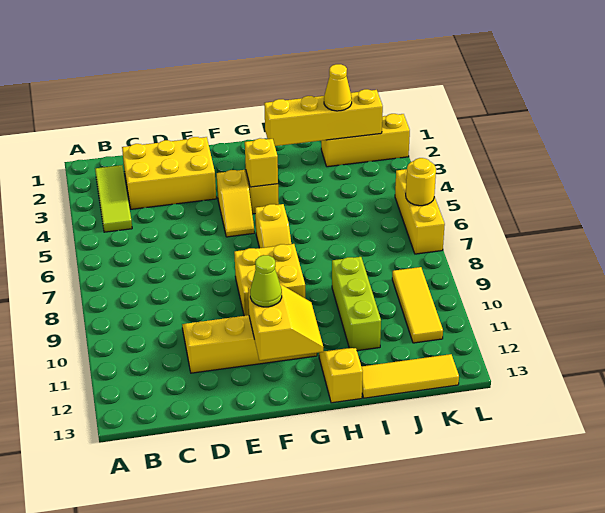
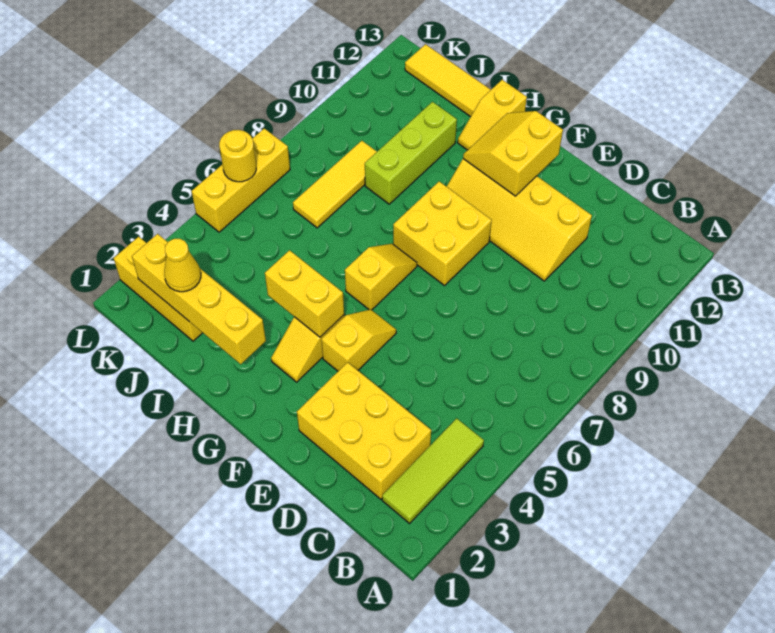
lime 1x1 cone [250,255,282,307] -> none
yellow 1x1 brick [245,138,278,187] -> yellow 1x2 brick [265,250,344,337]
yellow 1x3 tile [392,267,443,343] -> yellow 1x3 tile moved to [293,141,377,228]

